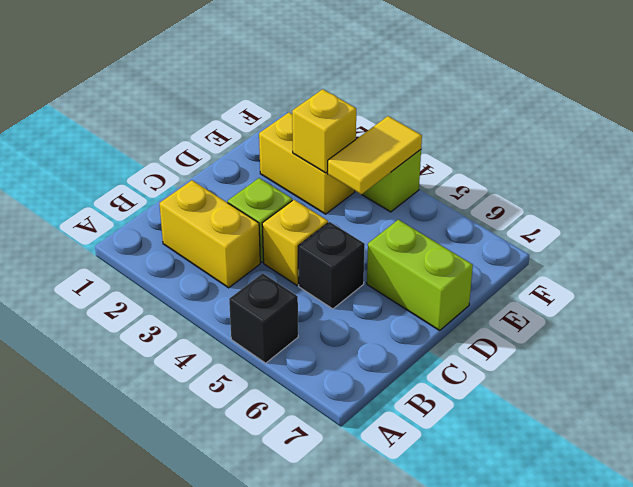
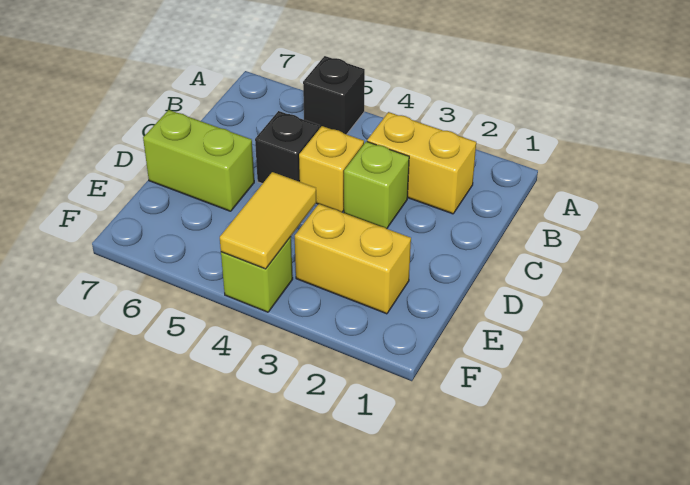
yellow 1x1 brick [292,89,356,173] -> none

